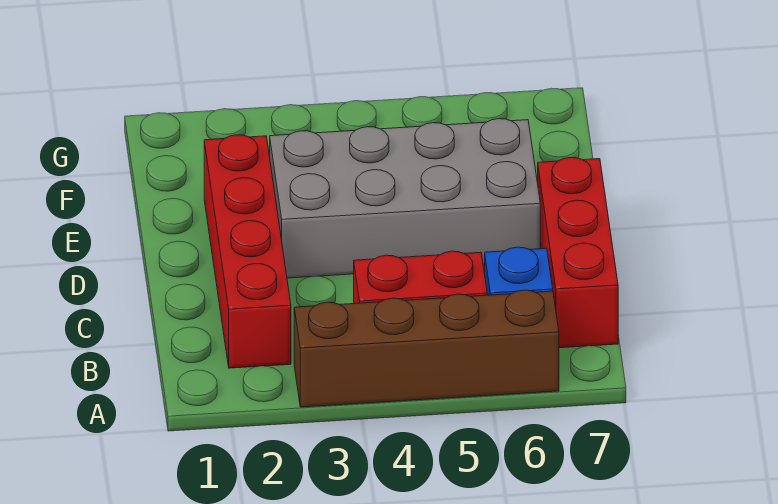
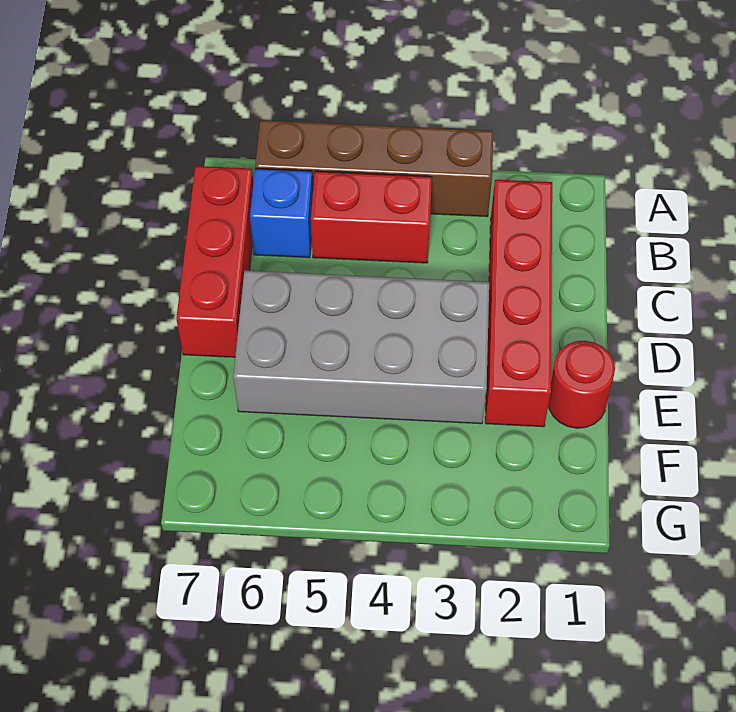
none -> red 1x1 round brick [548,341,615,428]

